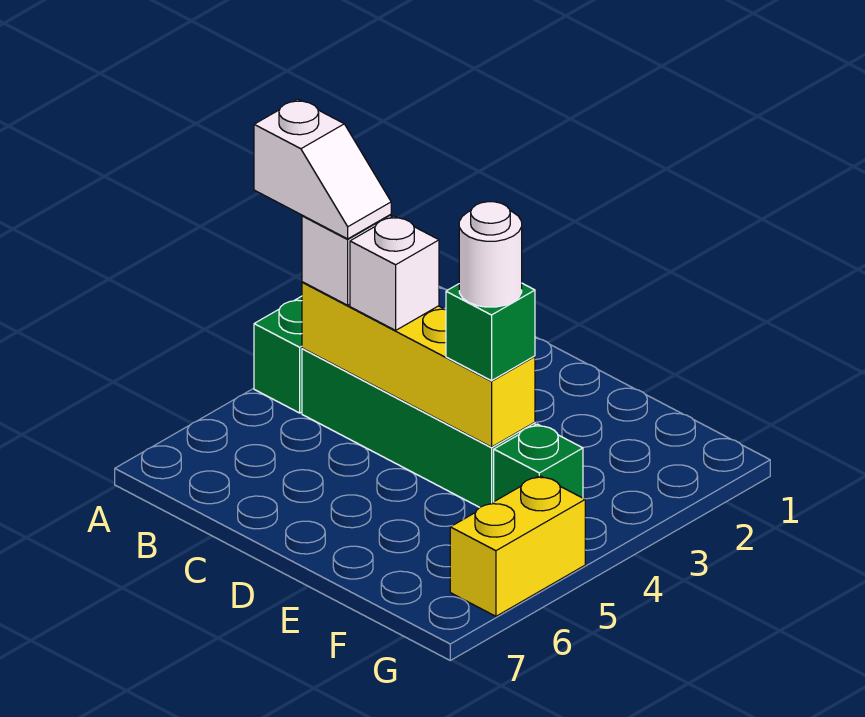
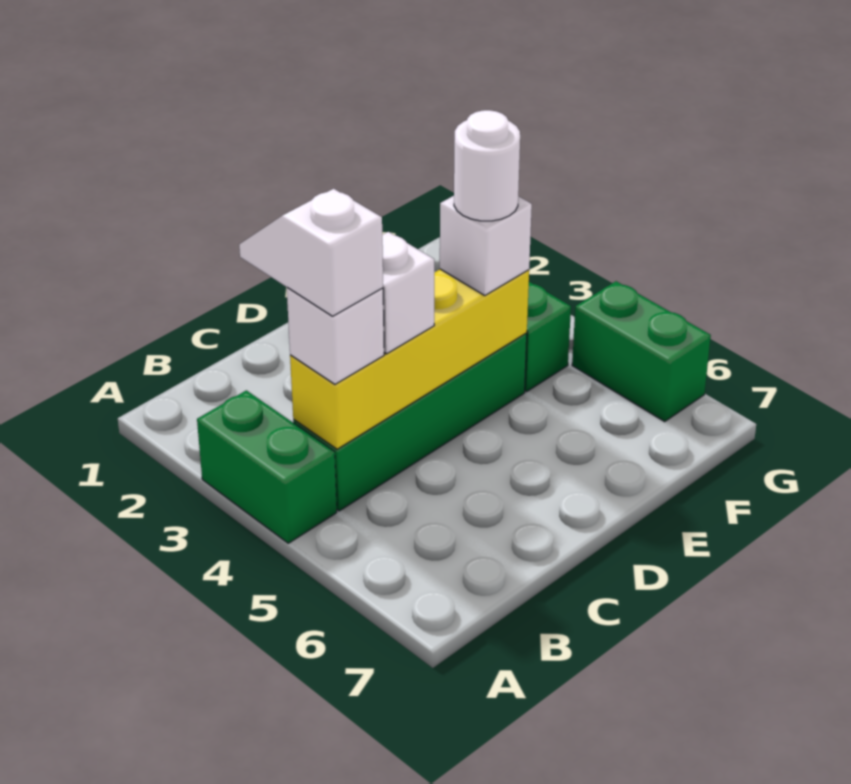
white 1x2 slope [254,99,391,239] -> white 1x2 slope turned to [239,189,383,316]
green 1x1 brick [446,283,535,381] -> white 1x1 brick [440,196,532,295]
yellow 1x2 brick [450,476,585,616] -> green 1x2 brick [572,281,711,421]

